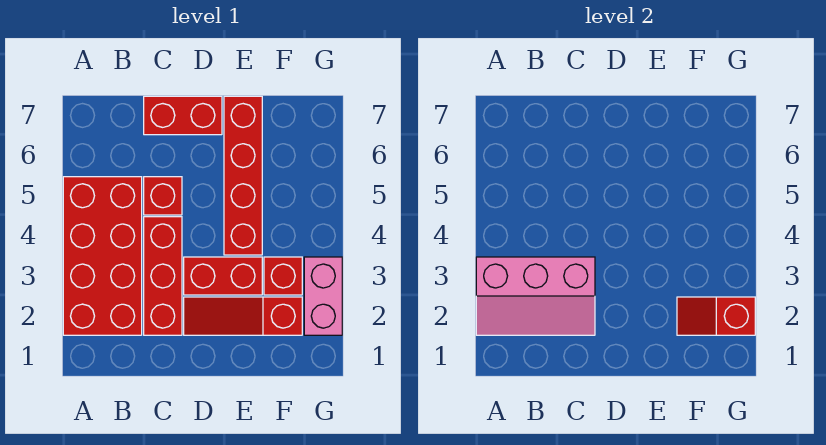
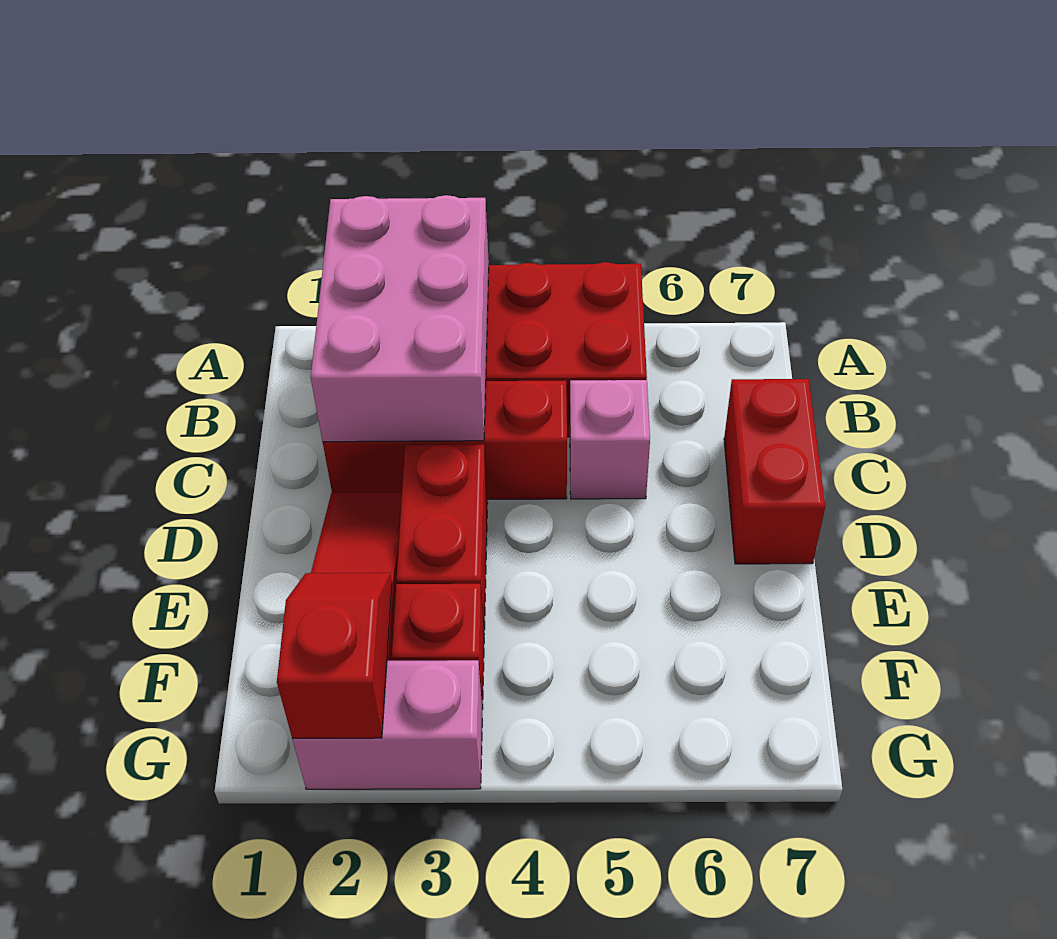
pink 2x3 slope [476,257,595,335] -> pink 2x3 brick [311,195,489,442]
red 1x1 brick [144,177,182,215] -> pink 1x1 brick [570,380,650,499]
red 1x4 brick [224,96,262,255] -> none

